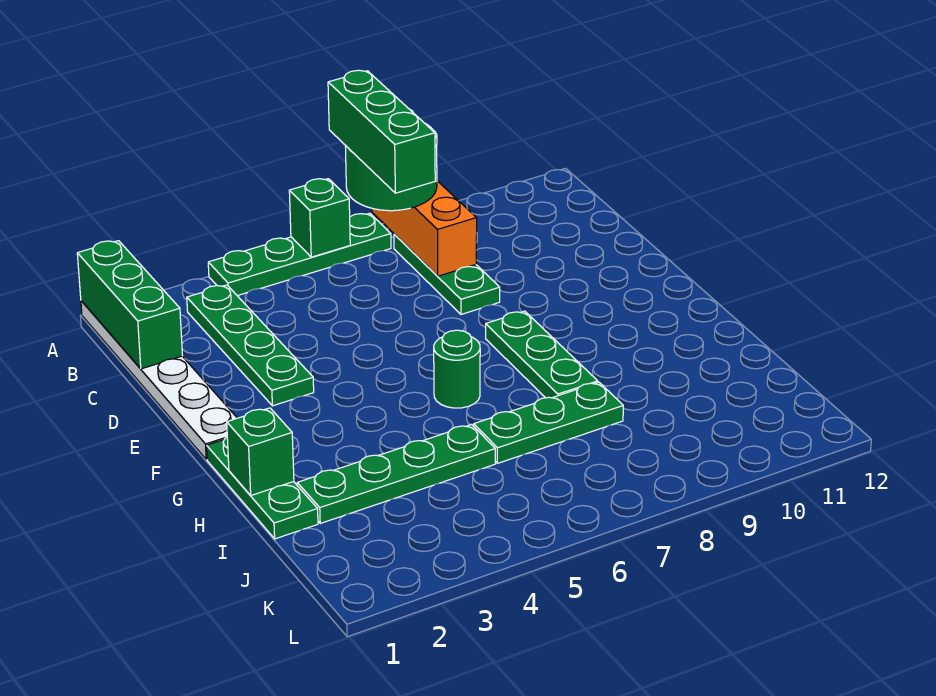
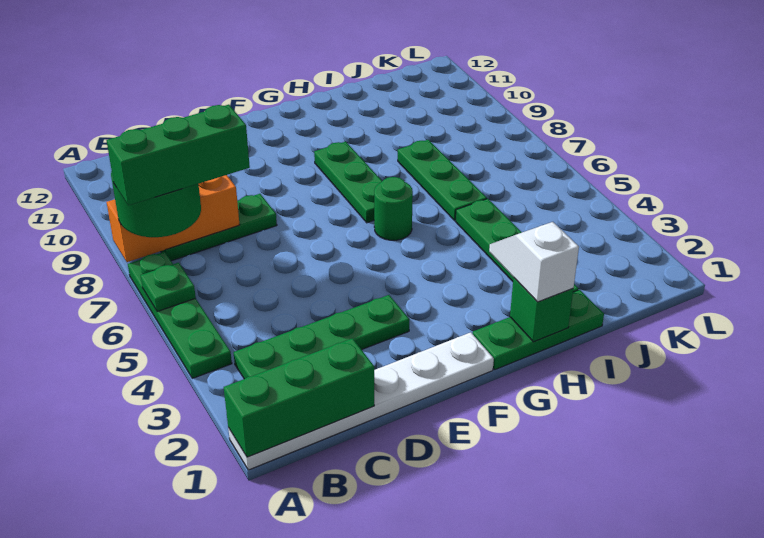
green 1x1 brick [289,179,350,257] -> green 1x1 plate [140,263,196,311]
green 1x3 plate [486,311,598,398] -> green 1x3 plate turned to [314,142,382,223]
none -> white 1x2 slope [489,222,579,302]

